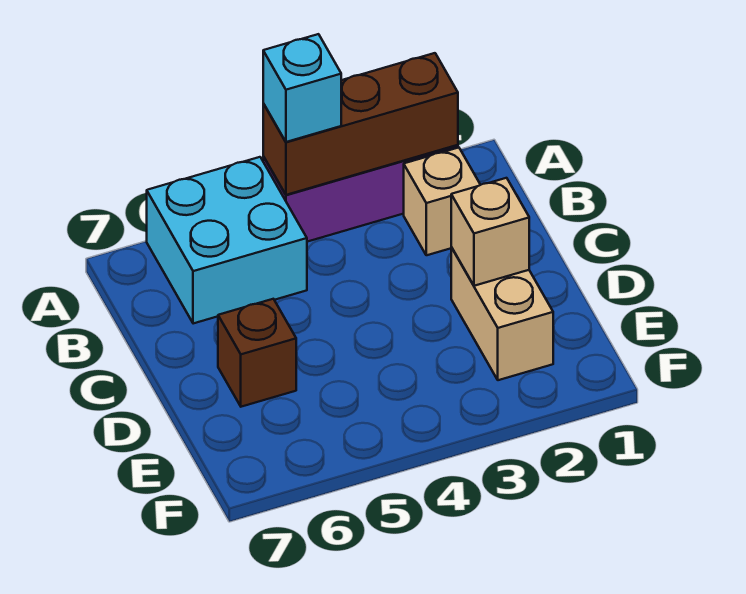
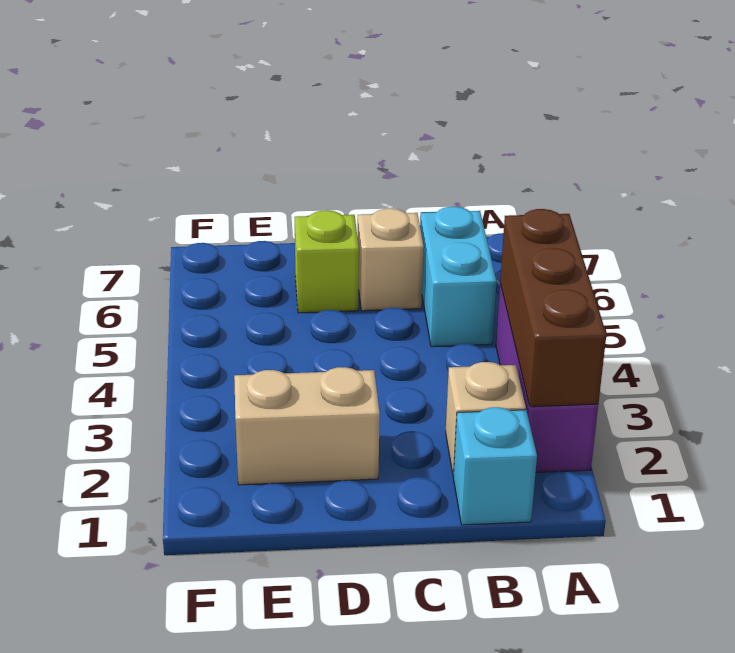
cyan 1x1 brick [263,34,341,142] -> cyan 1x1 brick moved to [453,407,537,525]
cyan 2x2 brick [147,157,307,324] -> cyan 1x2 brick [420,206,497,347]
tan 1x1 brick [451,178,529,286] -> tan 1x1 brick moved to [357,208,424,311]
brown 1x1 brick [218,299,296,407] -> lime 1x1 brick [295,210,359,313]

